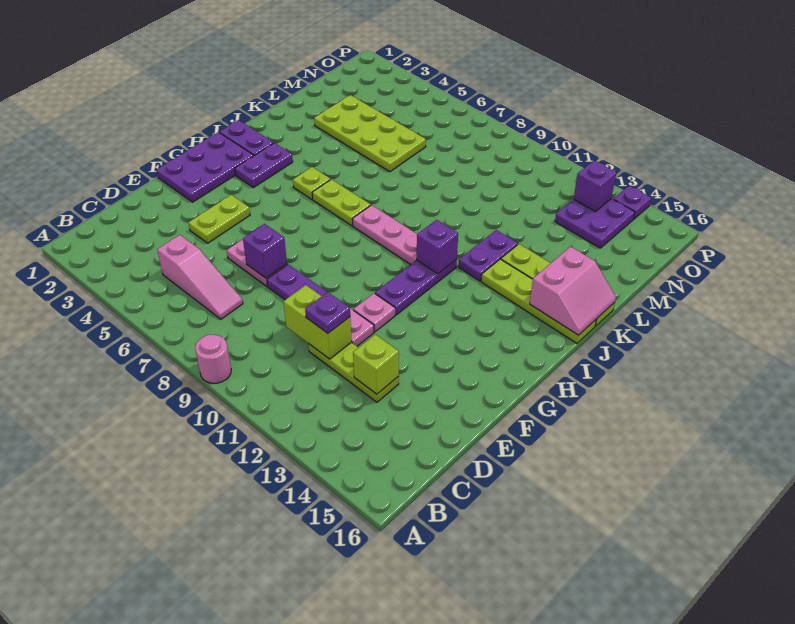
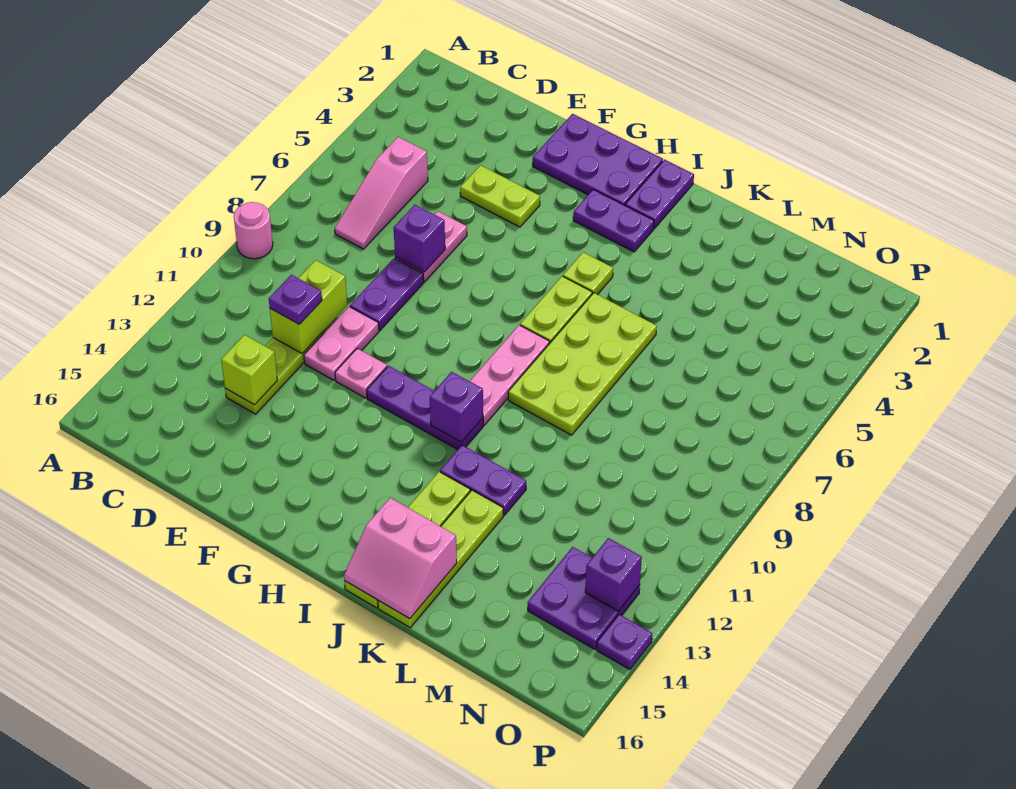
lime 2x4 plate [314,95,426,172] -> lime 2x4 plate moved to [508,293,657,435]

